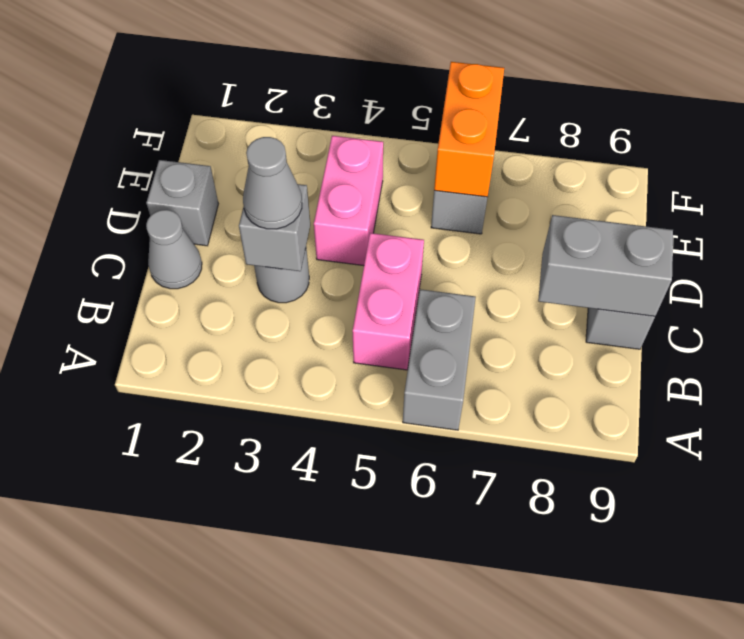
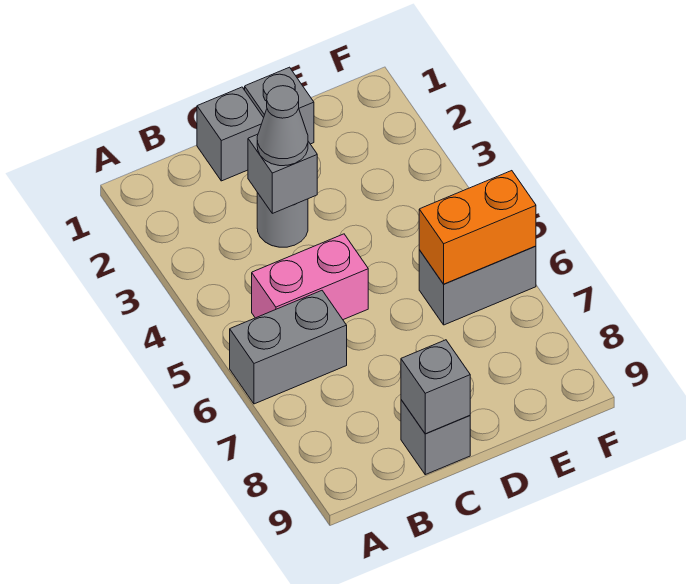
grey 1x1 cone [146,210,202,289] -> grey 1x1 brick [197,87,264,181]
grey 1x2 brick [538,215,673,316] -> grey 1x1 brick [401,340,470,434]
pink 1x2 brick [314,136,383,266] -> none

